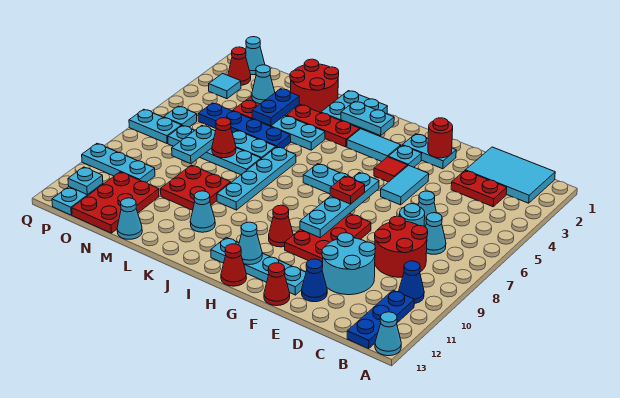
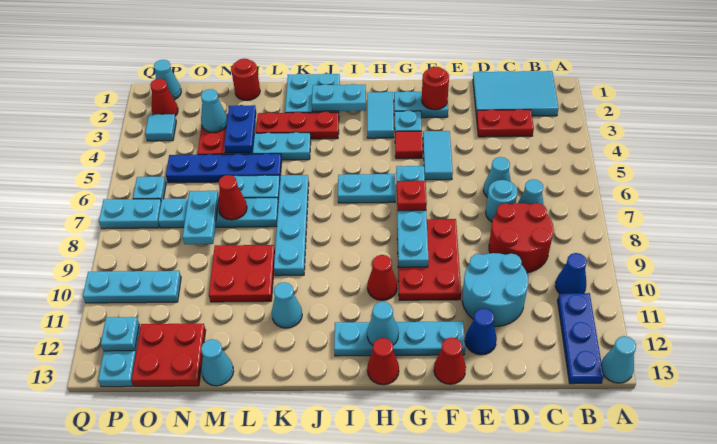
cyan 1x2 tile [347,129,401,162] -> cyan 1x2 tile turned to [367,92,394,138]
red 2x2 round brick [290,59,339,113] -> red 1x1 round brick [231,59,260,100]
red 2x3 plate [72,172,159,233] -> red 2x2 plate [132,324,206,386]

